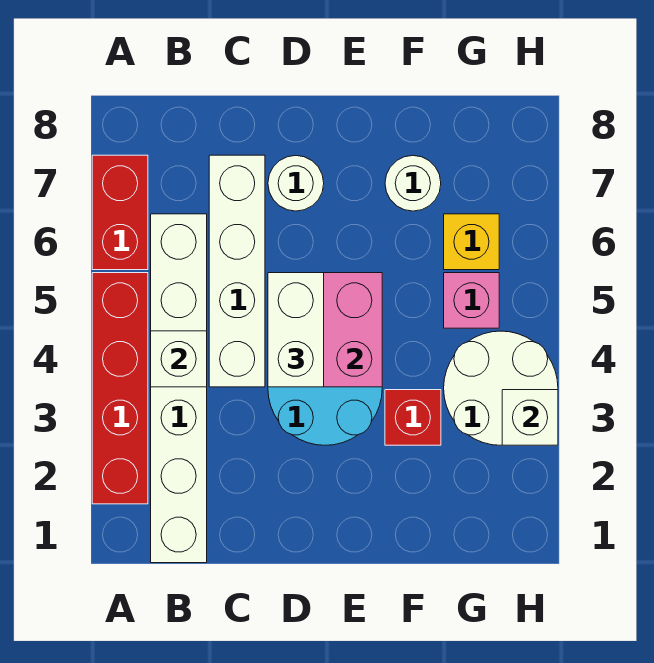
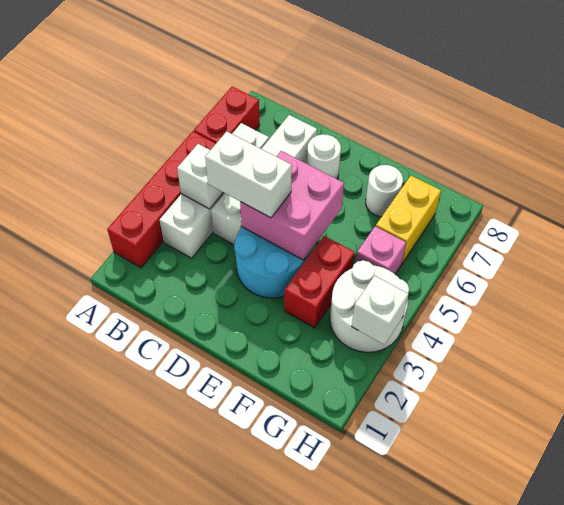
white 1x6 brick [151,214,207,563] -> white 1x4 brick [160,123,269,258]
white 1x2 brick [268,273,324,387] -> white 1x2 brick turned to [205,131,292,218]
red 1x1 brick [385,390,441,445] -> red 1x2 brick [284,236,355,328]
yellow 1x1 brick [444,214,499,270] -> yellow 1x2 brick [376,176,441,263]

